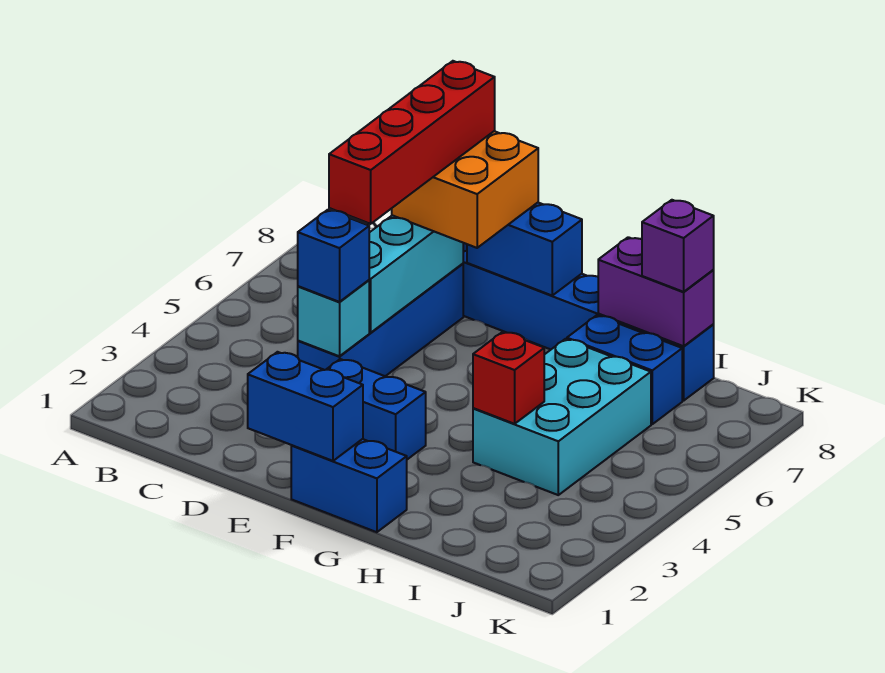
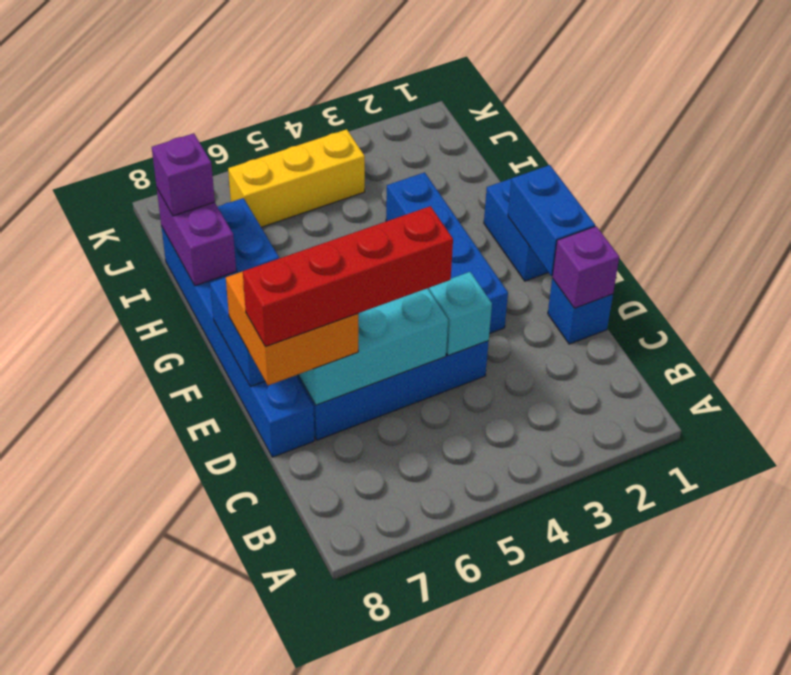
none -> purple 1x1 brick [552,226,619,308]
blue 1x1 brick [298,210,369,302] -> blue 1x1 brick moved to [548,278,613,344]
blue 1x2 brick [326,359,426,459] -> blue 1x4 brick [386,172,508,334]
cyan 2x3 brick [473,339,651,495] -> none
red 1x1 brick [473,332,544,424] -> none
none -> yellow 1x3 brick [228,129,365,227]

